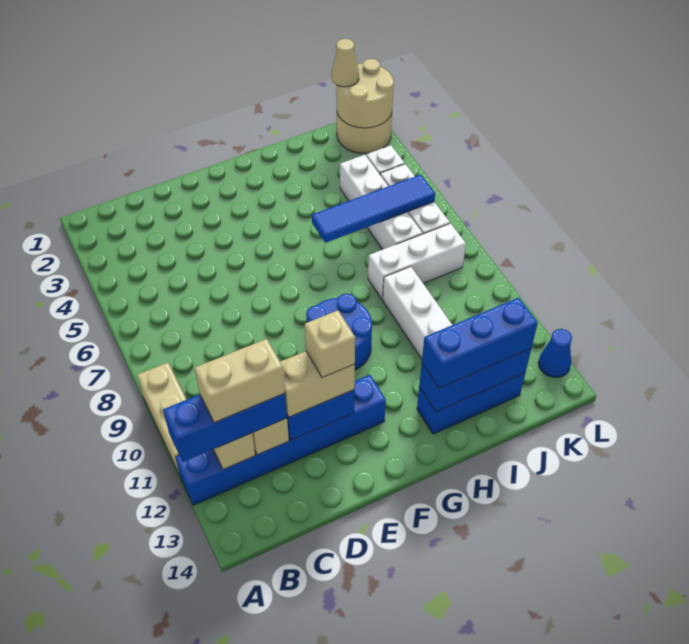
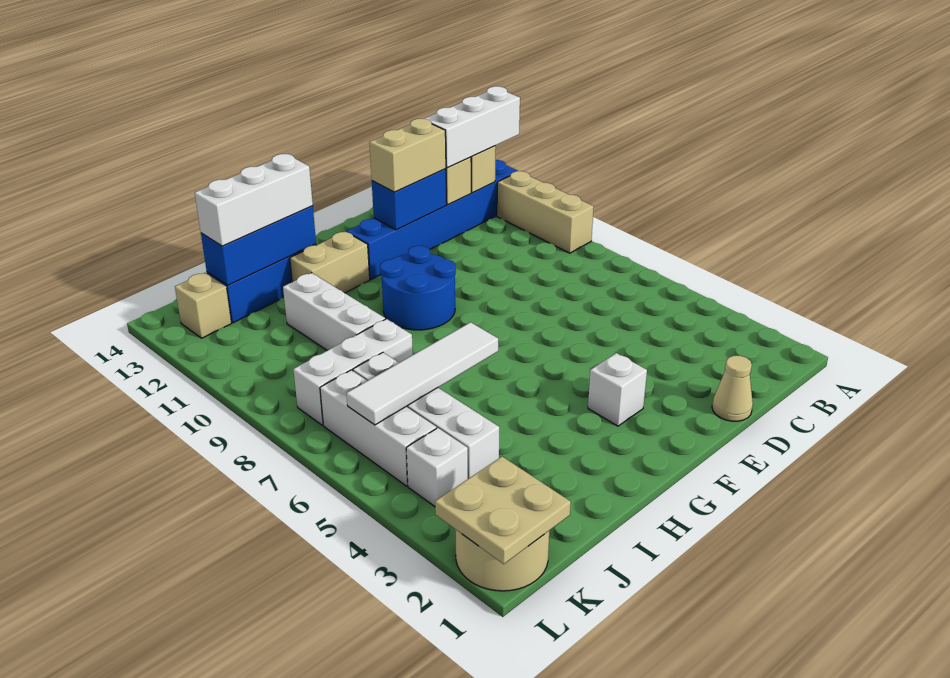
blue 1x3 brick [163,393,287,462] -> white 1x3 brick [425,86,520,168]
tan 1x2 brick [195,339,285,423] -> tan 1x2 brick moved to [290,232,370,293]
tan 1x1 brick [305,310,355,378] -> tan 1x1 brick moved to [175,273,231,338]
none -> white 1x1 brick [588,353,647,426]
blue 1x4 tile [312,175,435,243] -> white 1x4 tile [347,322,498,425]
blue 1x3 brick [422,298,538,388] -> white 1x3 brick [195,154,313,246]
tan 2x2 round brick [336,59,394,128] -> tan 2x2 plate [435,457,571,564]
tan 1x1 cone [331,39,359,87] -> tan 1x1 cone moved to [712,356,753,421]
blue 1x1 cone [538,329,572,377] -> none

